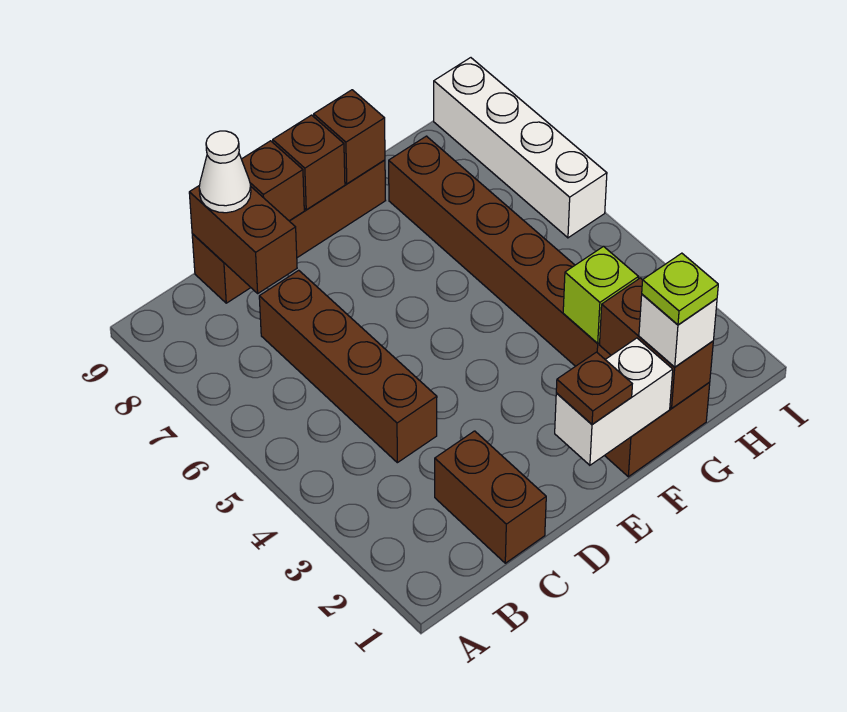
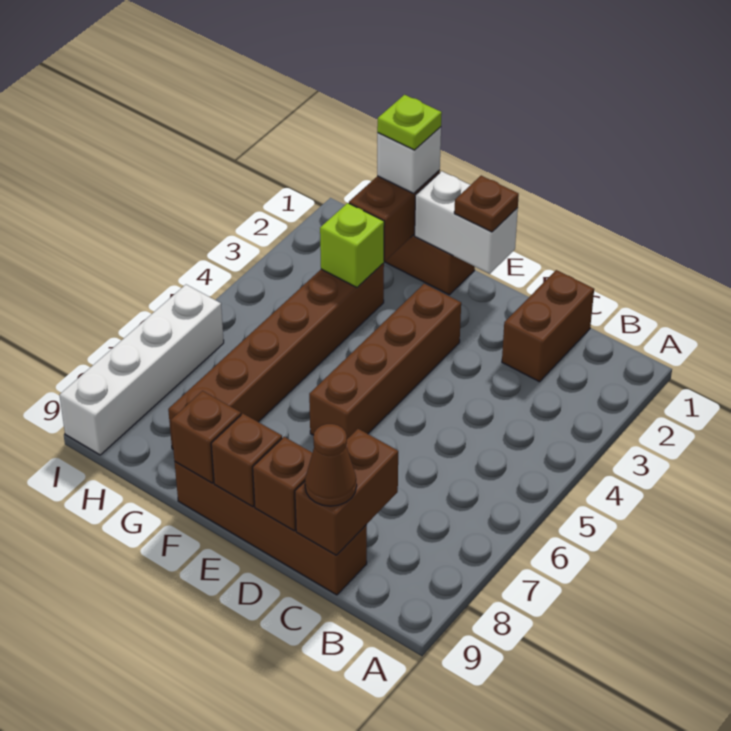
brown 1x4 brick [259,270,437,463] -> brown 1x4 brick moved to [309,284,461,439]
white 1x1 cone [199,131,251,213] -> brown 1x1 cone [305,424,357,506]

